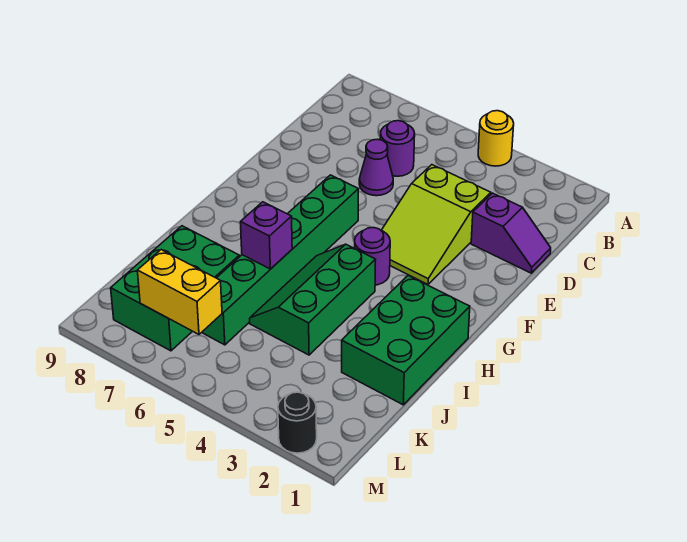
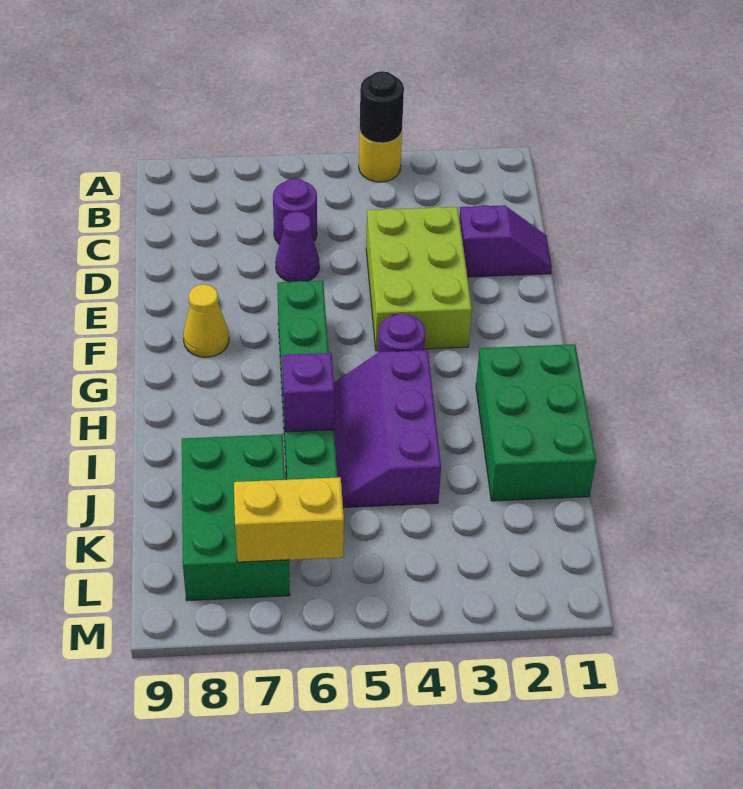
lime 2x3 slope [381,165,491,284] -> lime 2x3 brick [366,207,472,351]
none -> yellow 1x1 cone [183,284,229,357]
green 2x3 slope [250,244,376,355] -> purple 2x3 slope [334,350,441,507]
black 1x1 round brick [278,392,317,453] -> black 1x1 round brick moved to [360,71,404,143]

